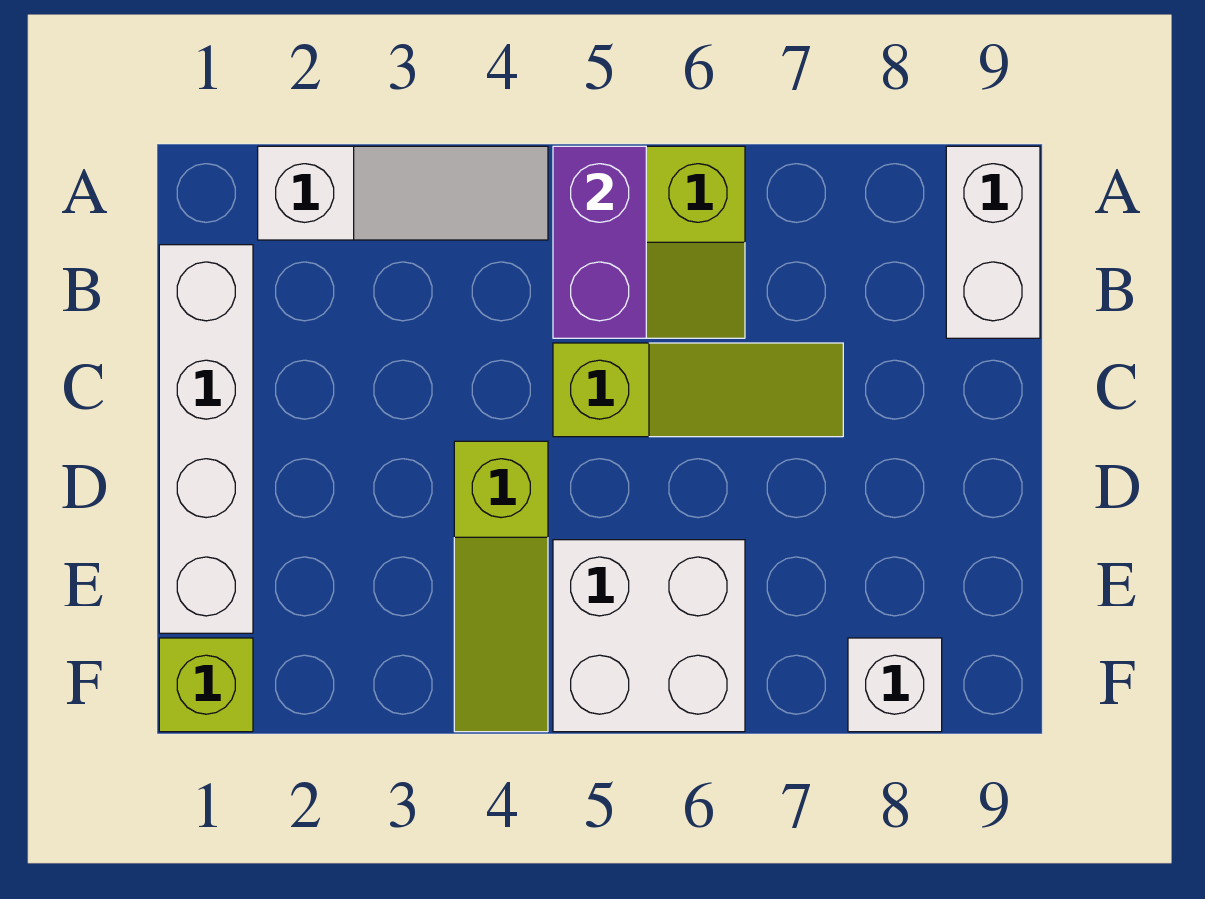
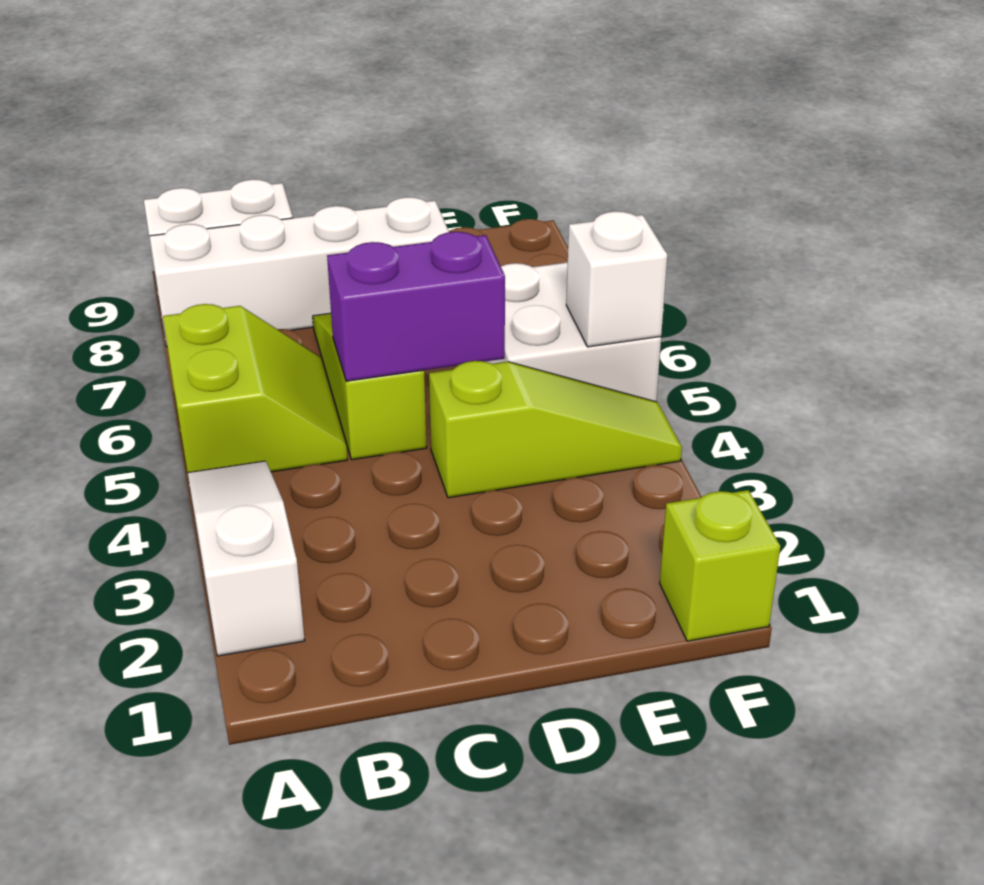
purple 1x2 brick [553,146,646,338] -> purple 1x2 brick moved to [327,232,505,381]
white 1x4 brick [159,245,253,633] -> white 1x4 brick moved to [150,197,449,347]
white 1x1 brick [848,638,942,732] -> white 1x1 brick moved to [566,211,667,347]

